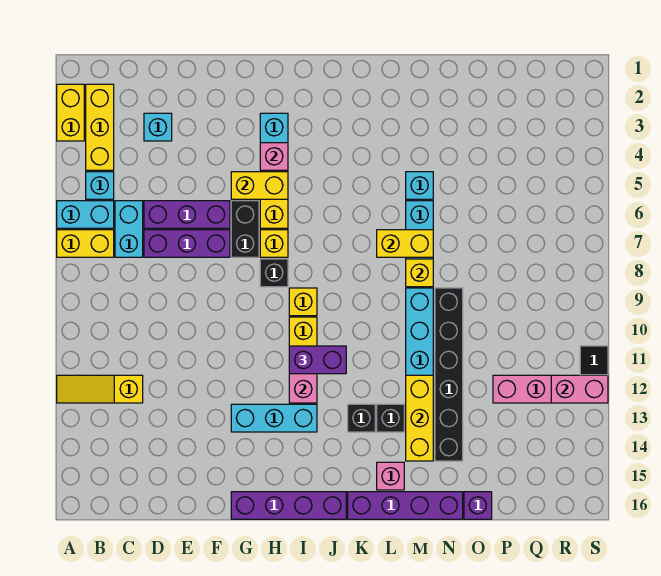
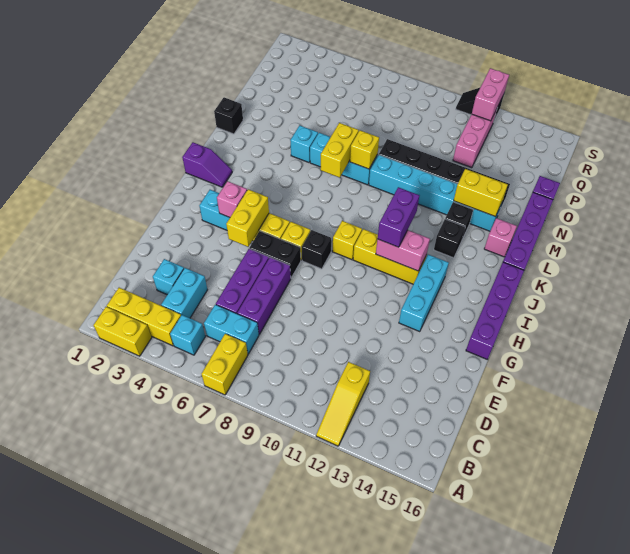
cyan 1x2 brick [57,201,114,228] -> cyan 1x2 brick moved to [161,268,207,318]
none -> purple 1x2 slope [182,142,232,187]
none -> black 1x1 brick [214,97,243,134]
yellow 1x3 brick [406,375,433,461] -> yellow 1x2 brick [454,169,508,216]

